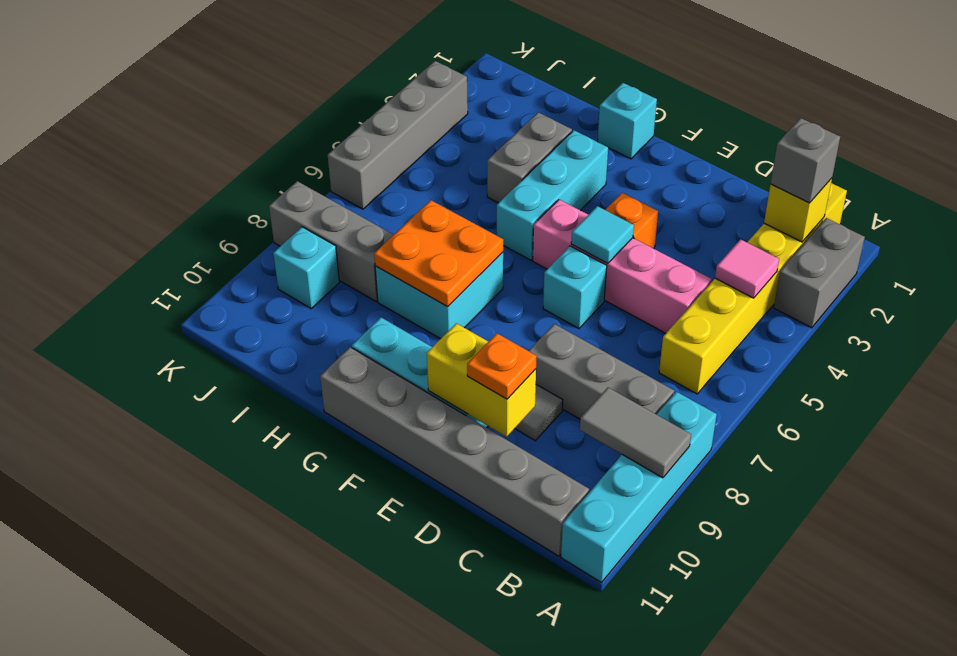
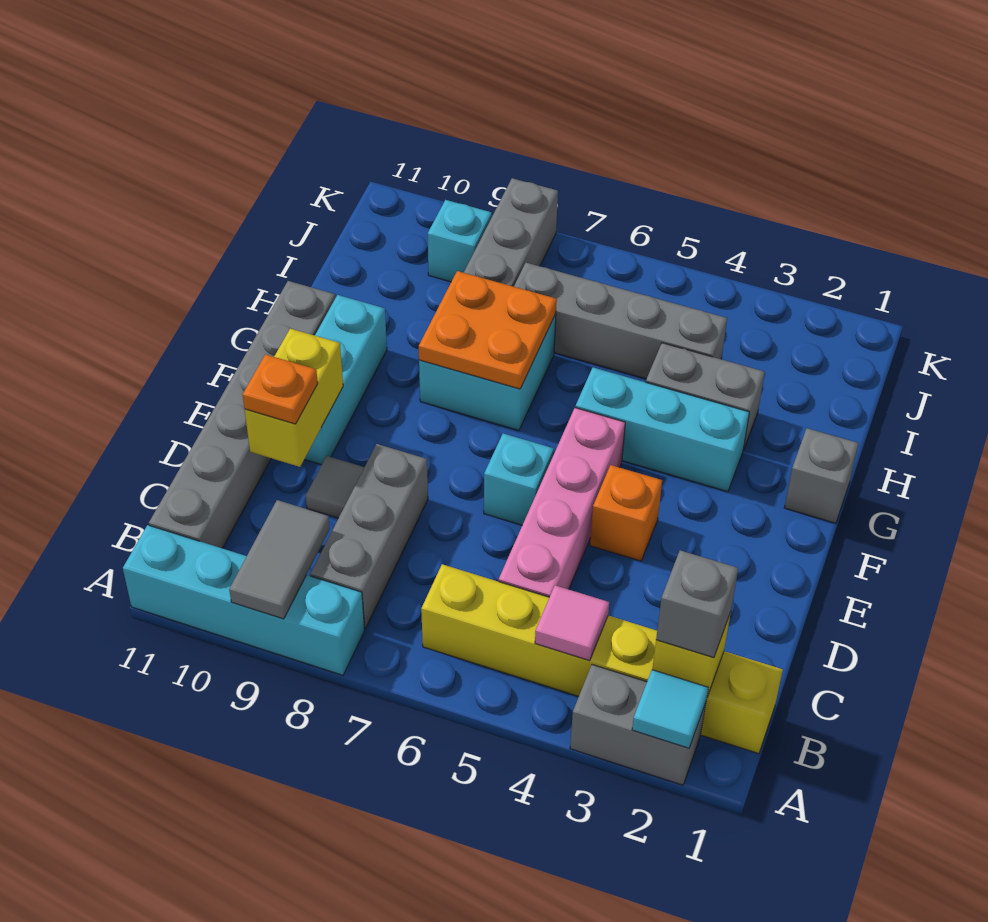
cyan 1x1 tile [571,206,634,263] -> cyan 1x1 tile moved to [632,670,708,748]
cyan 1x1 brick [598,83,657,159] -> grey 1x1 brick [785,428,859,523]
grey 1x4 brick [328,61,468,209] -> grey 1x4 brick moved to [514,263,727,379]

